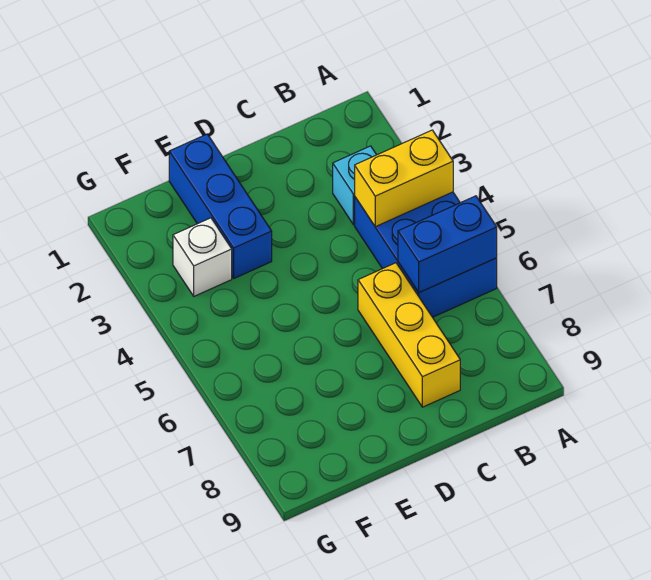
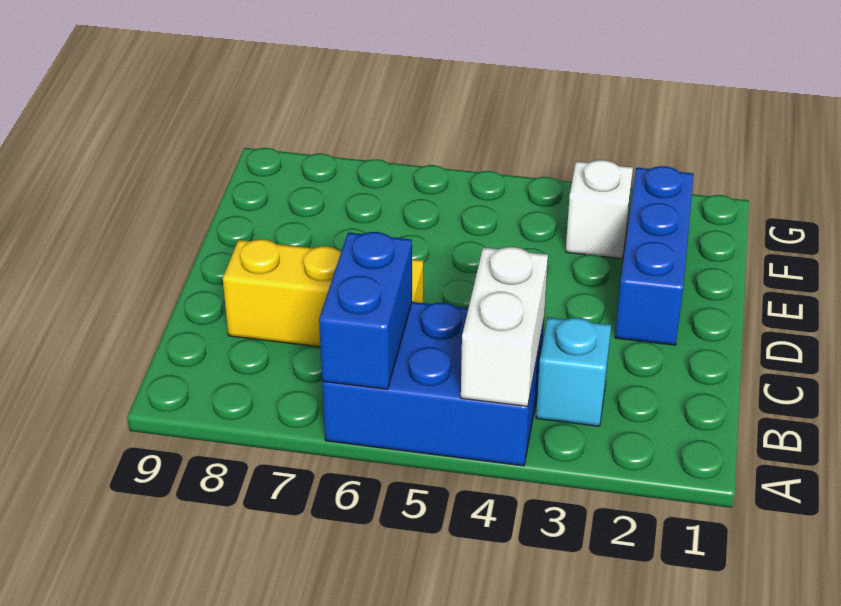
yellow 1x2 brick [355,130,453,227] -> white 1x2 brick [461,247,548,406]
blue 1x3 brick [169,134,272,278] -> blue 1x3 brick turned to [615,166,694,345]

